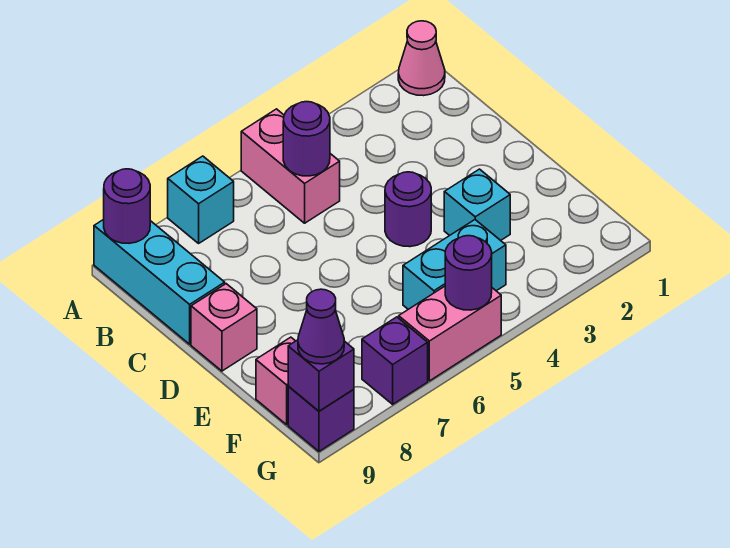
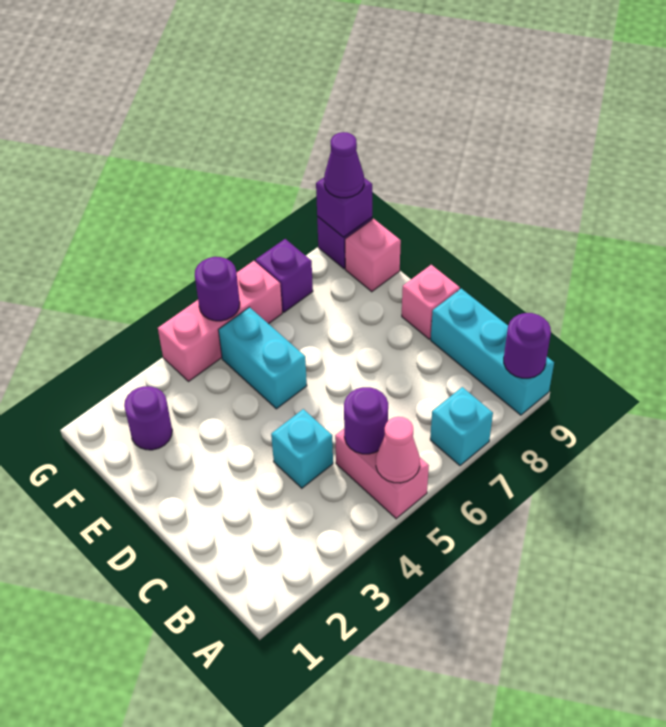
pink 1x1 cone [398,21,445,96] -> pink 1x1 cone moved to [376,417,420,483]
purple 1x1 round brick [385,172,431,247] -> purple 1x1 round brick moved to [124,386,172,450]
cyan 1x1 brick [444,169,510,240] -> cyan 1x1 brick moved to [271,409,333,488]
cyan 1x2 brick [403,220,506,309] -> cyan 1x2 brick turned to [218,307,307,409]
pink 1x2 brick [399,286,501,381] -> pink 1x3 brick [158,261,282,382]

